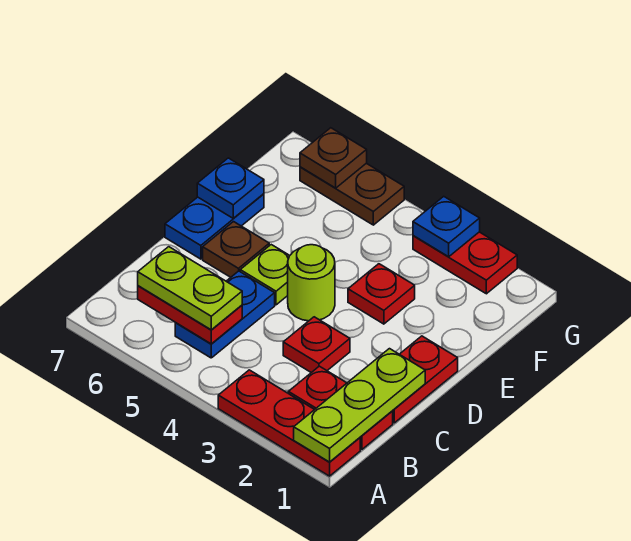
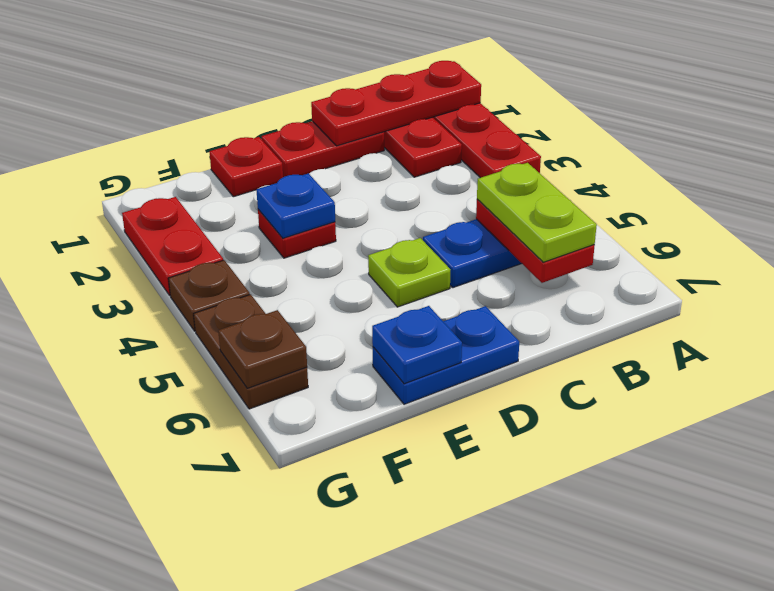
lime 1x3 plate [294,349,425,462] -> red 1x3 plate [311,61,481,146]
red 1x1 plate [283,317,350,373] -> red 1x1 plate moved to [210,137,283,197]
lime 1x1 round brick [288,245,335,321] -> none
brown 1x1 plate [203,222,269,277] -> brown 1x1 plate moved to [168,260,250,331]
blue 1x1 plate [413,196,480,257] -> blue 1x1 plate moved to [256,173,335,238]

